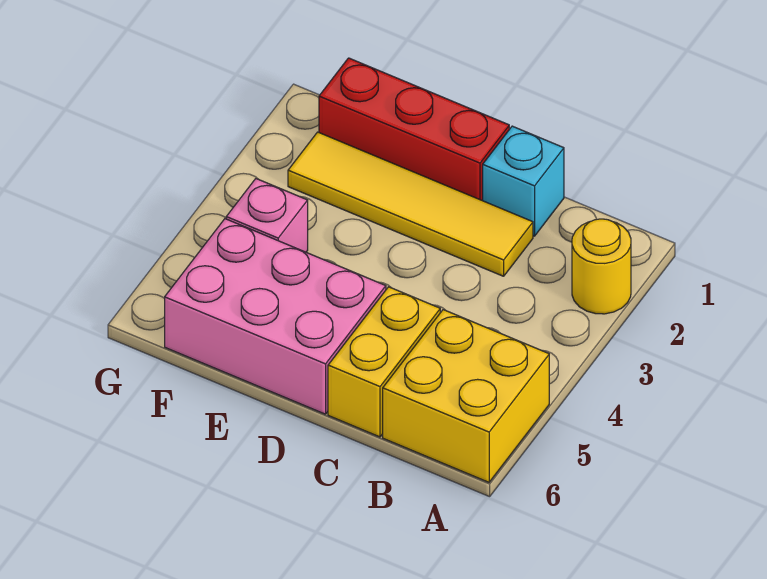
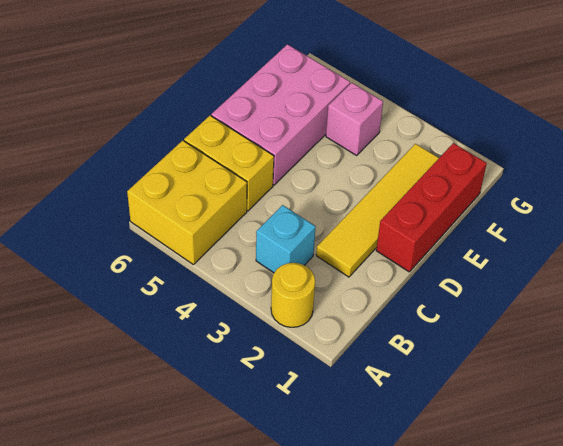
cyan 1x1 brick [483,126,564,236] -> cyan 1x1 brick moved to [256,205,316,273]

